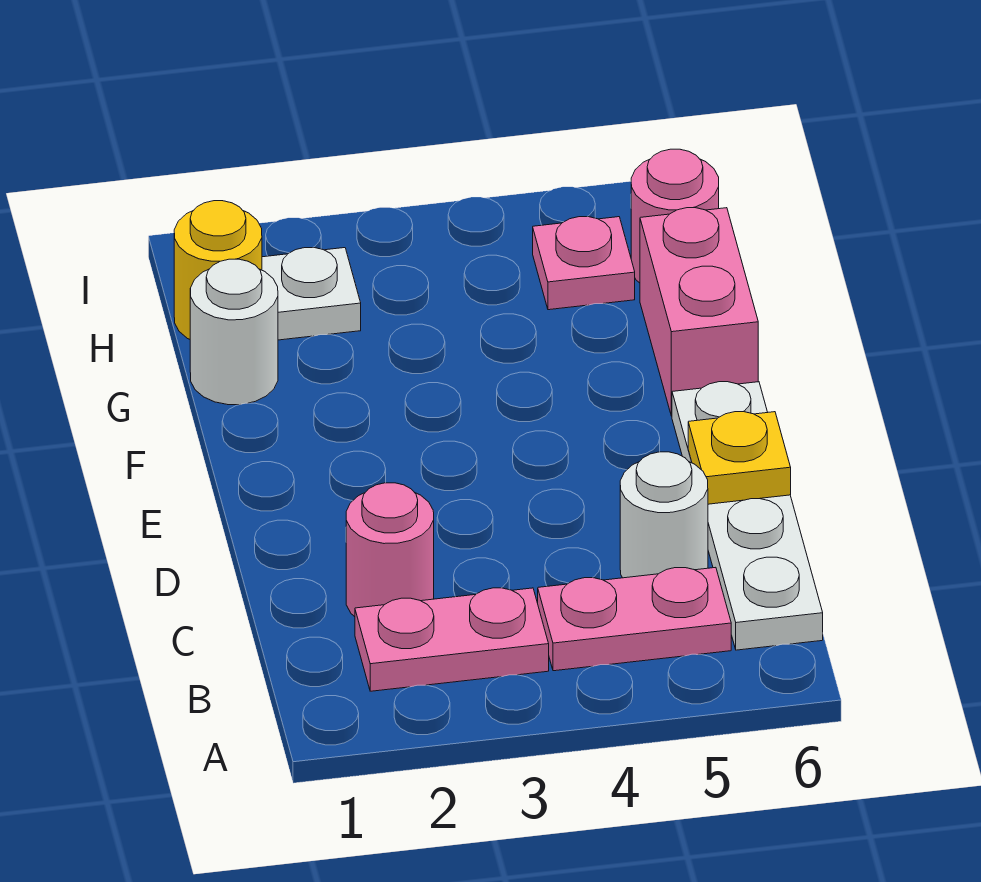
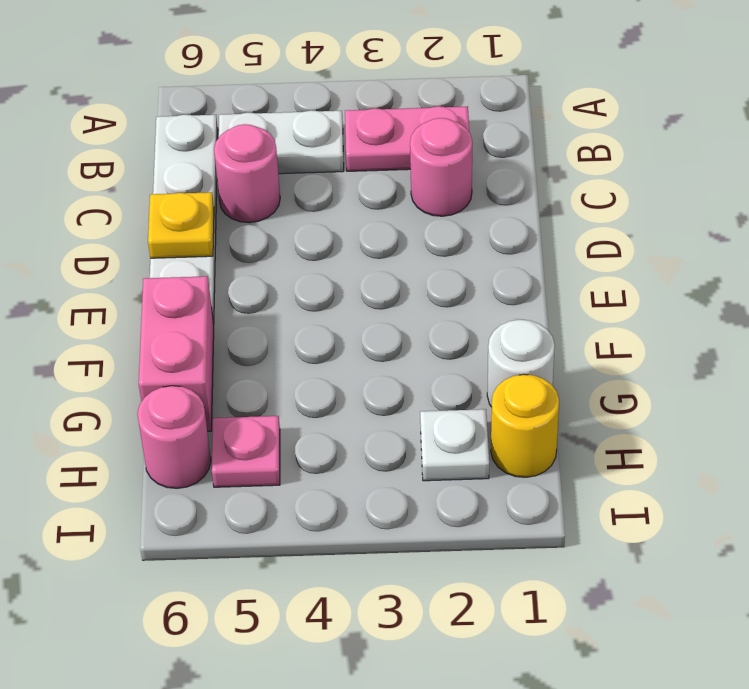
pink 1x2 plate [538,567,731,671] -> white 1x2 plate [219,110,344,174]
white 1x1 round brick [620,452,708,578] -> pink 1x1 round brick [214,124,280,223]

